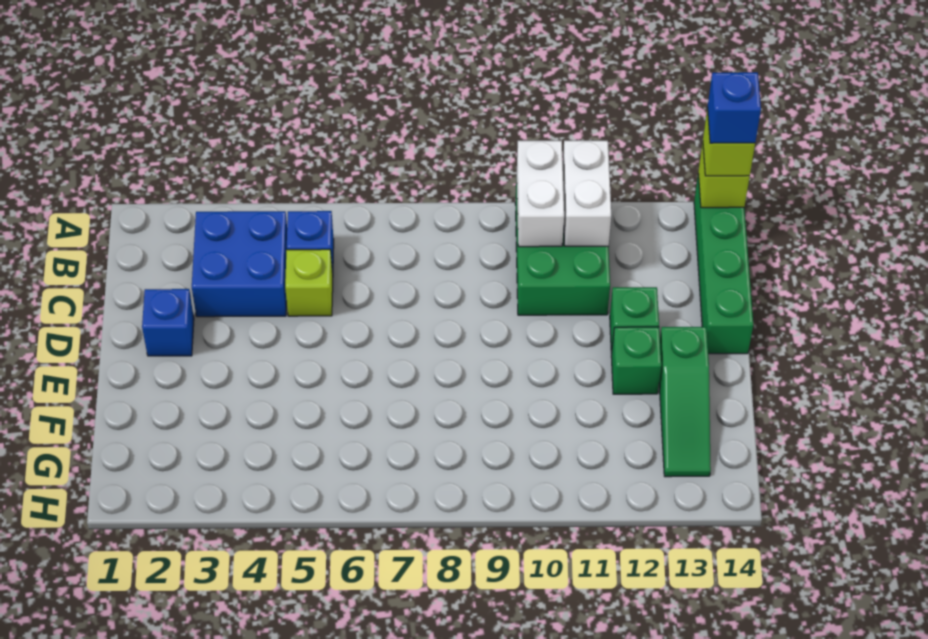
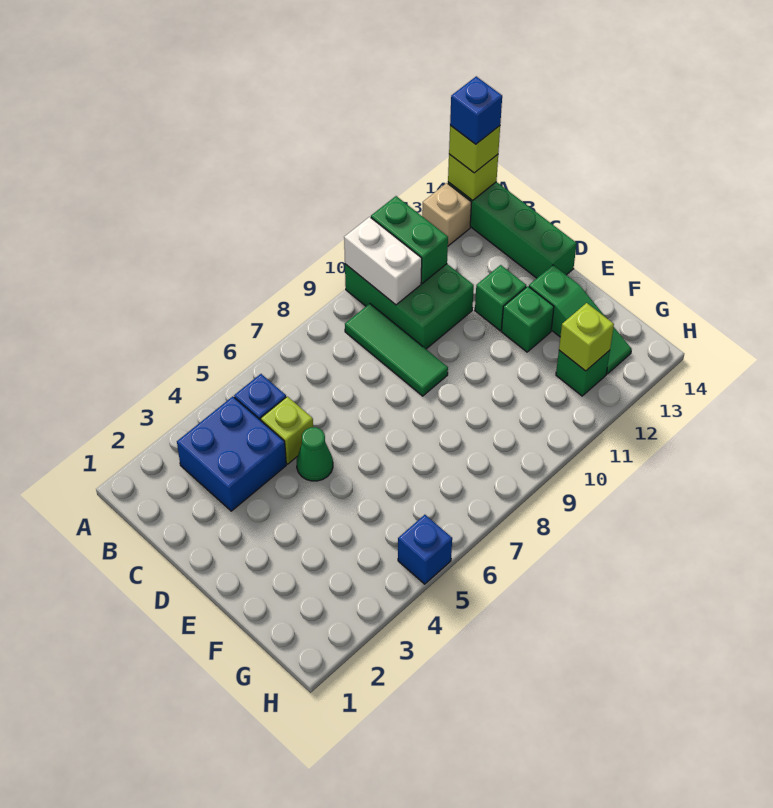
white 1x2 brick [563,141,611,246] -> green 1x2 brick [371,196,448,283]
none -> tan 1x1 brick [422,183,472,246]
none -> green 1x3 tile [345,304,448,396]
blue 1x1 brick [142,289,194,356] -> blue 1x1 brick moved to [398,515,452,584]
none -> green 1x1 cone [297,427,333,481]
none -> green 1x1 brick [556,350,610,396]
none -> lime 1x1 brick [559,303,614,371]

